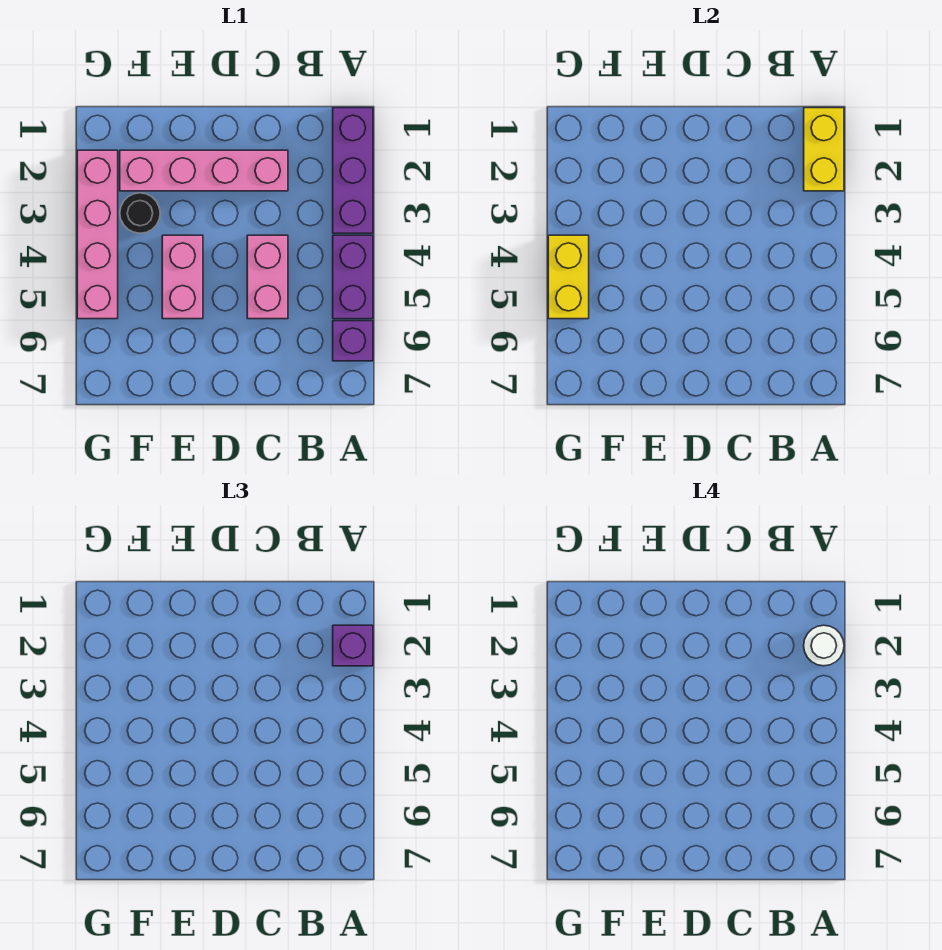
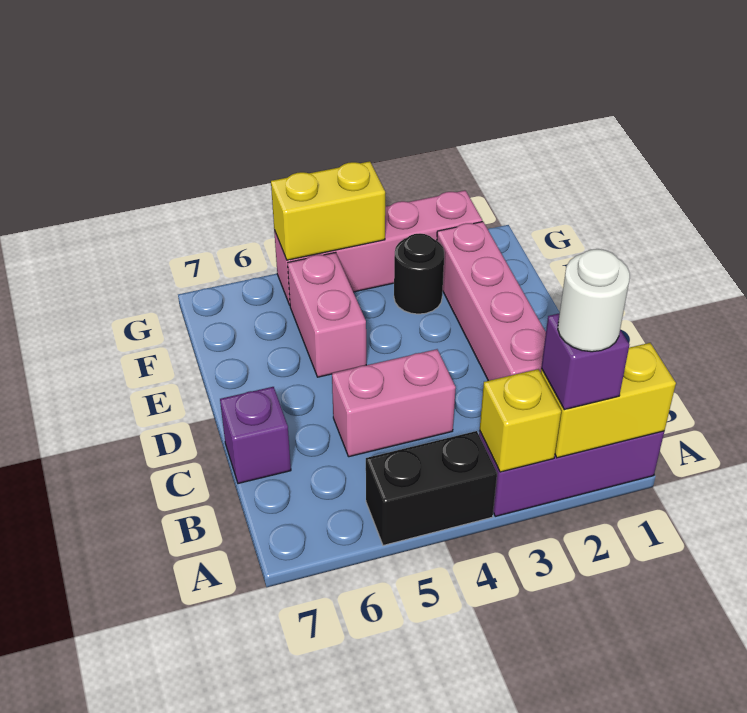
none -> yellow 1x1 brick [480,369,561,472]
purple 1x2 brick [333,235,373,319] -> black 1x2 brick [366,431,497,545]
purple 1x1 brick [333,321,373,361] -> purple 1x1 brick moved to [220,387,291,484]
pink 1x2 brick [162,235,203,319] -> pink 1x2 brick turned to [288,252,366,377]

